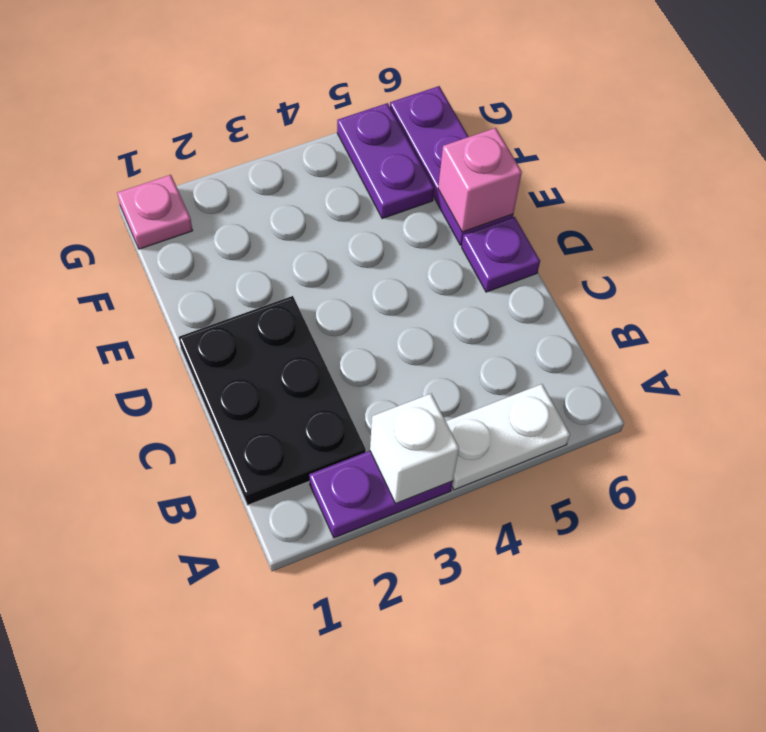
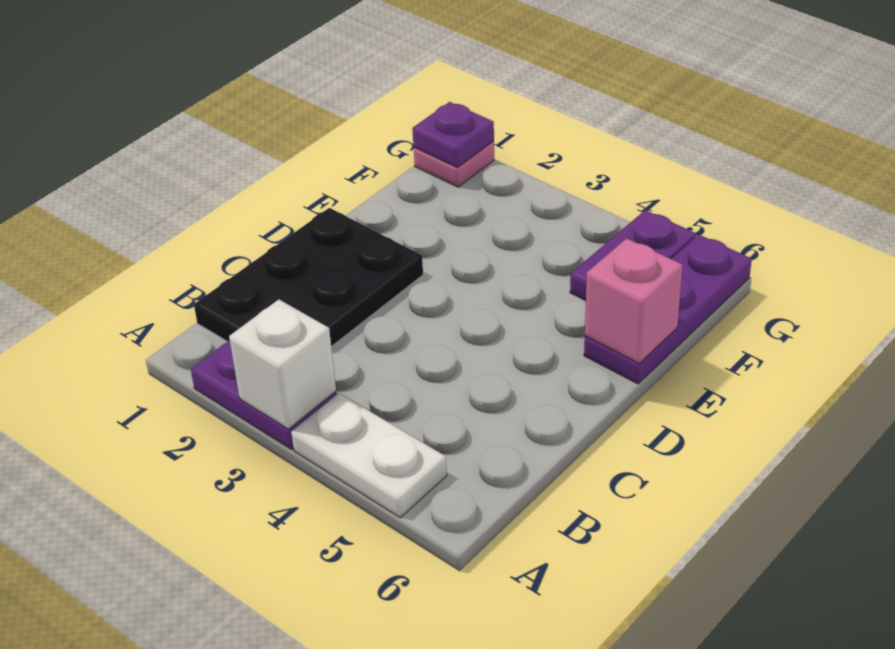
purple 1x1 plate [462,217,540,292] -> purple 1x1 plate moved to [412,102,494,168]

